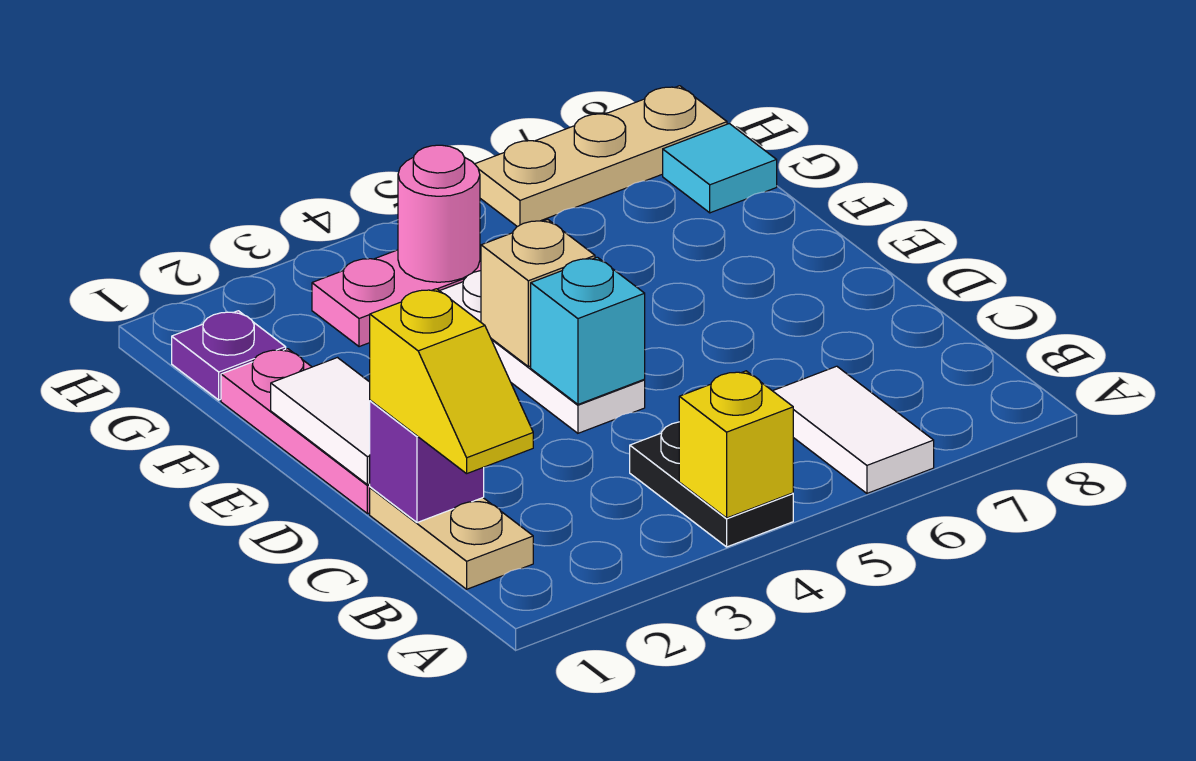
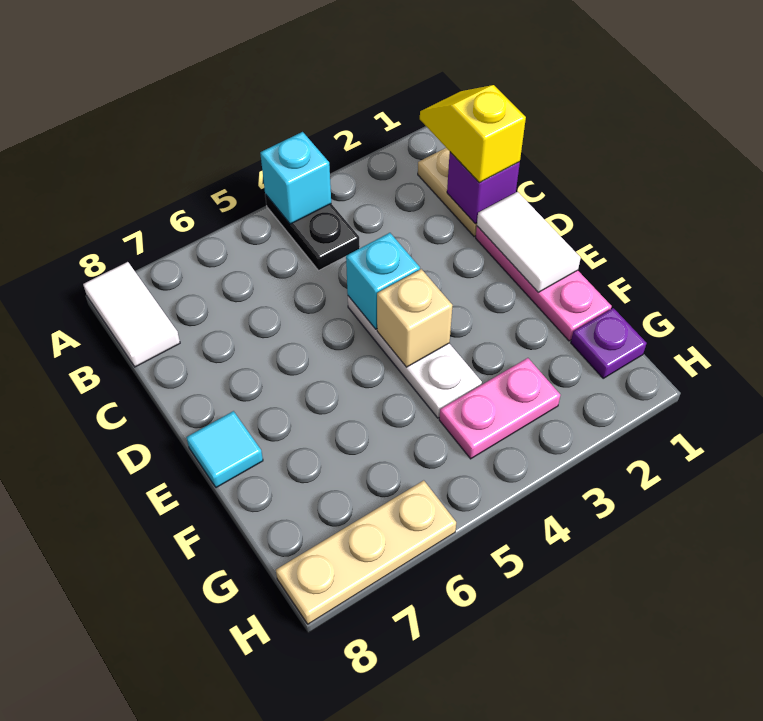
yellow 1x1 brick [679,371,793,518] -> cyan 1x1 brick [260,132,331,224]
white 1x2 tile [773,366,934,493] -> white 1x2 tile moved to [83,262,180,367]
pink 1x1 round brick [398,145,480,282] -> none
cyan 1x1 tile [663,124,777,213] -> cyan 1x1 tile moved to [186,411,263,488]

